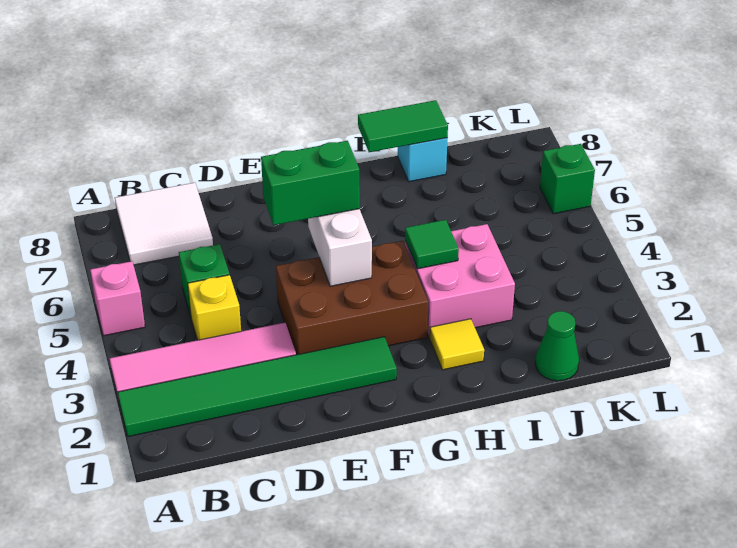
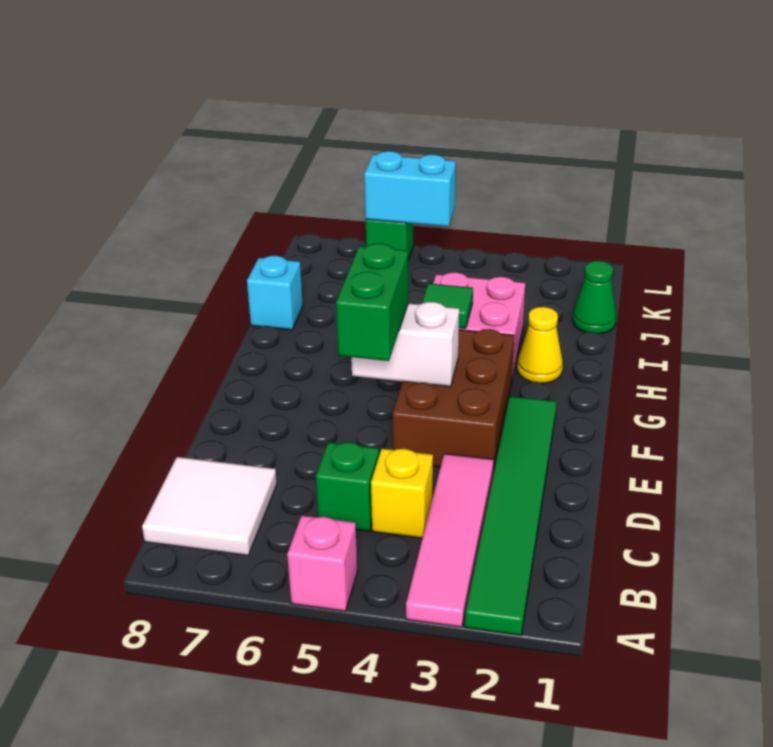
yellow 1x1 tile [430,319,484,370] -> yellow 1x1 cone [517,307,563,383]
green 1x2 tile [358,100,448,152] -> none
none -> cyan 1x2 brick [364,151,456,226]

